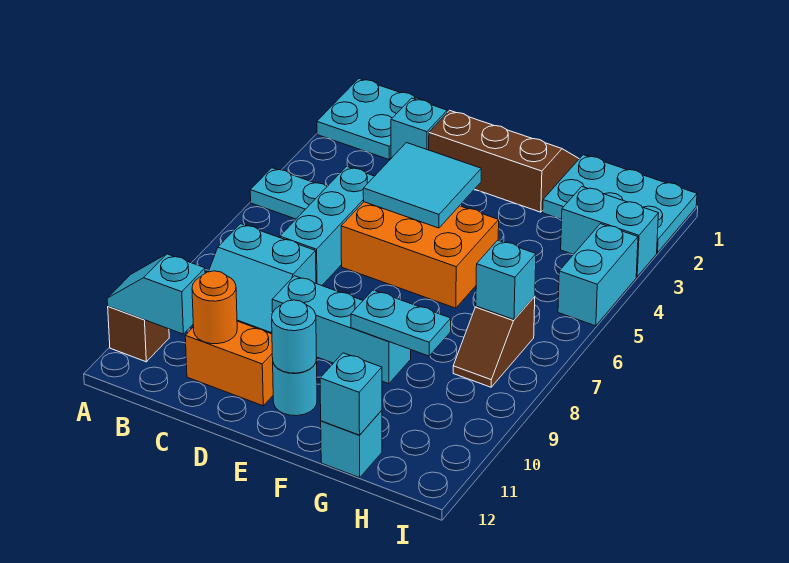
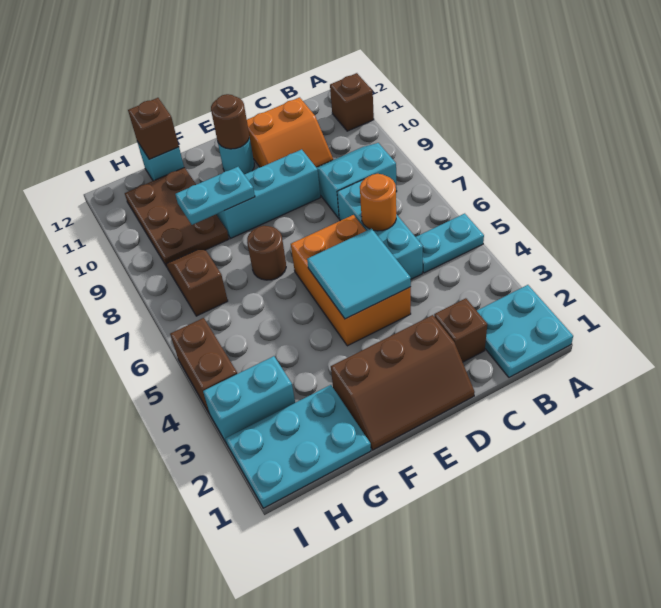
cyan 1x2 slope [107,254,205,334] -> none
cyan 1x1 brick [391,98,447,158] -> brown 1x1 brick [434,298,487,362]
orange 1x1 round brick [192,271,237,344] -> orange 1x1 round brick moved to [360,174,396,231]
orange 2x3 brick [341,202,499,308] -> orange 2x3 brick turned to [291,215,411,346]
cyan 1x1 round brick [272,300,317,373] -> brown 1x1 round brick [211,94,249,149]
none -> brown 1x1 round brick [247,226,286,280]
none -> brown 2x3 plate [125,167,229,267]
cyan 1x1 brick [320,353,382,435] -> brown 1x1 brick [128,98,179,159]
cyan 1x1 brick [476,240,536,320] -> none
cyan 1x2 brick [558,224,638,326] -> brown 1x2 brick [170,318,237,414]

